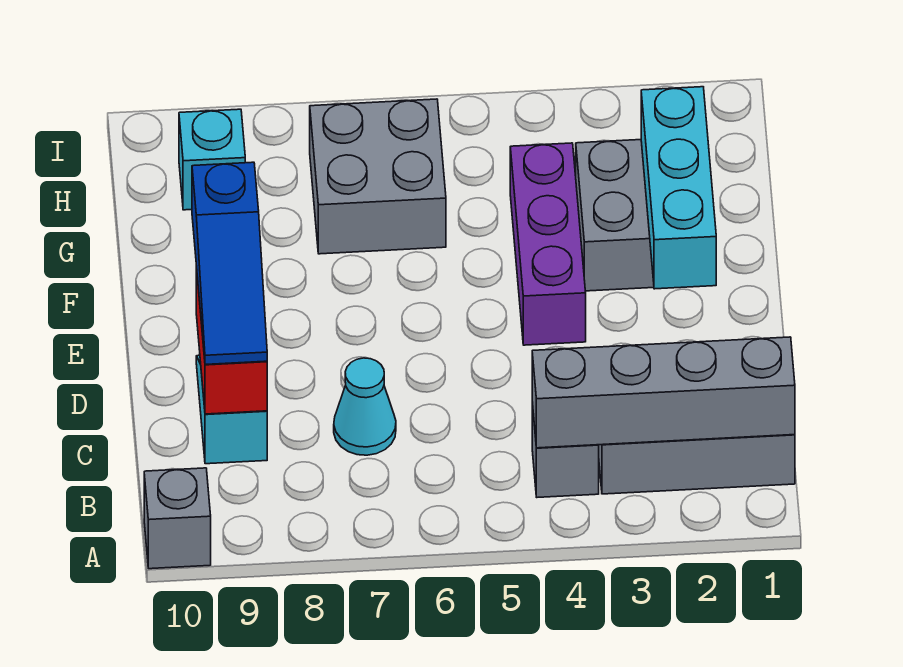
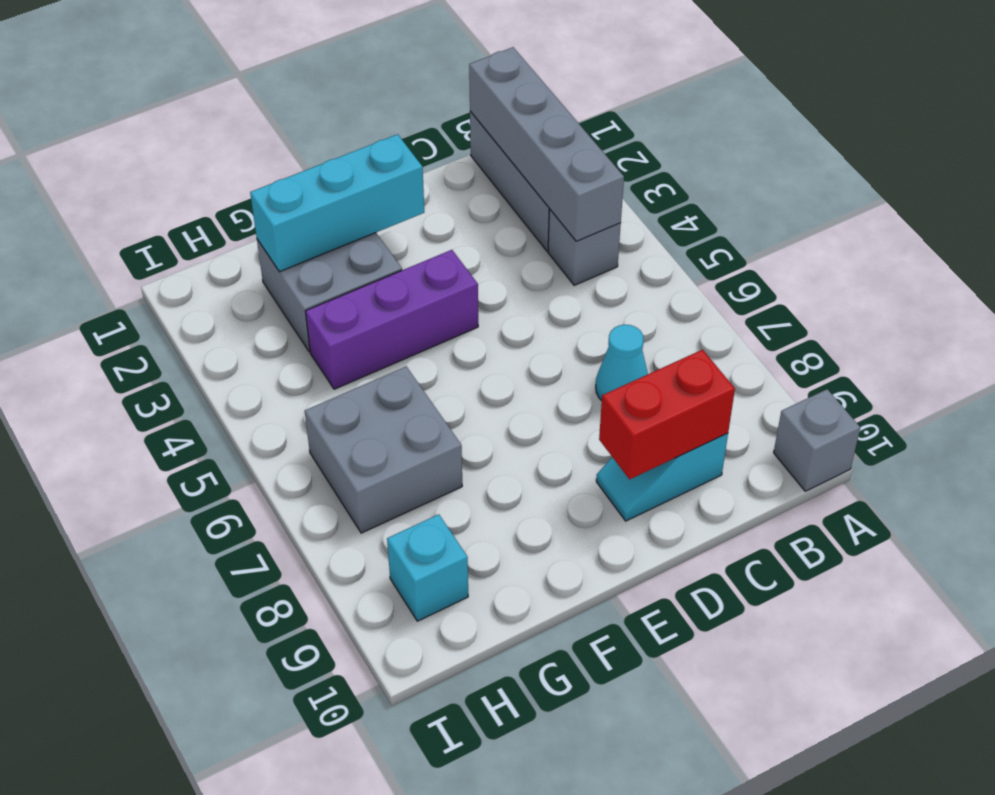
blue 1x3 slope [192,162,267,365] -> none

